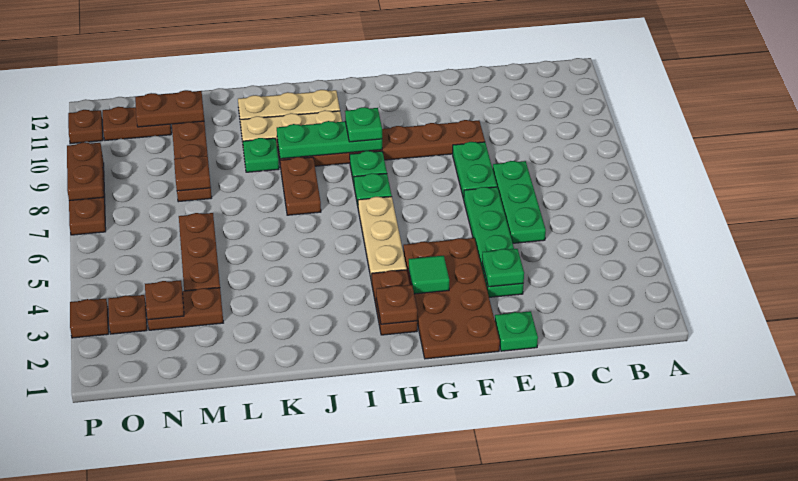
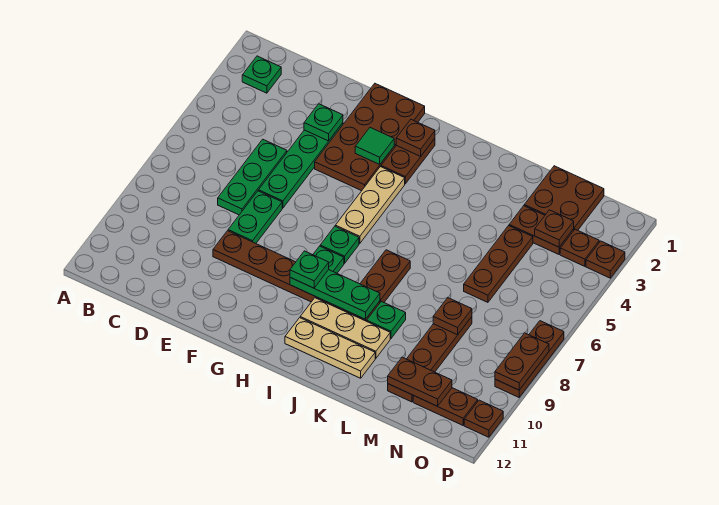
green 1x1 plate [495,311,538,351] -> green 1x1 plate moved to [242,56,281,93]
none -> brown 2x2 plate [524,166,604,230]

